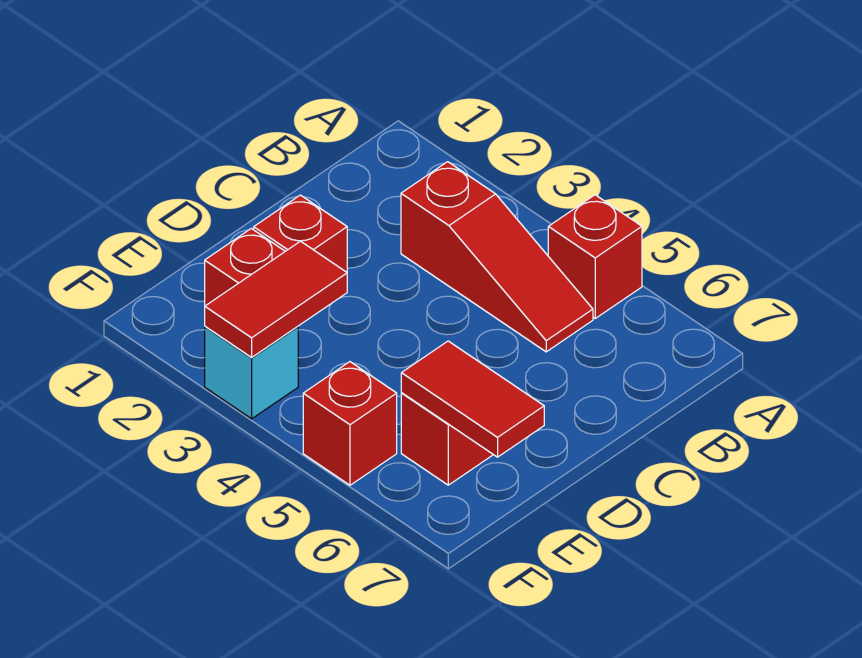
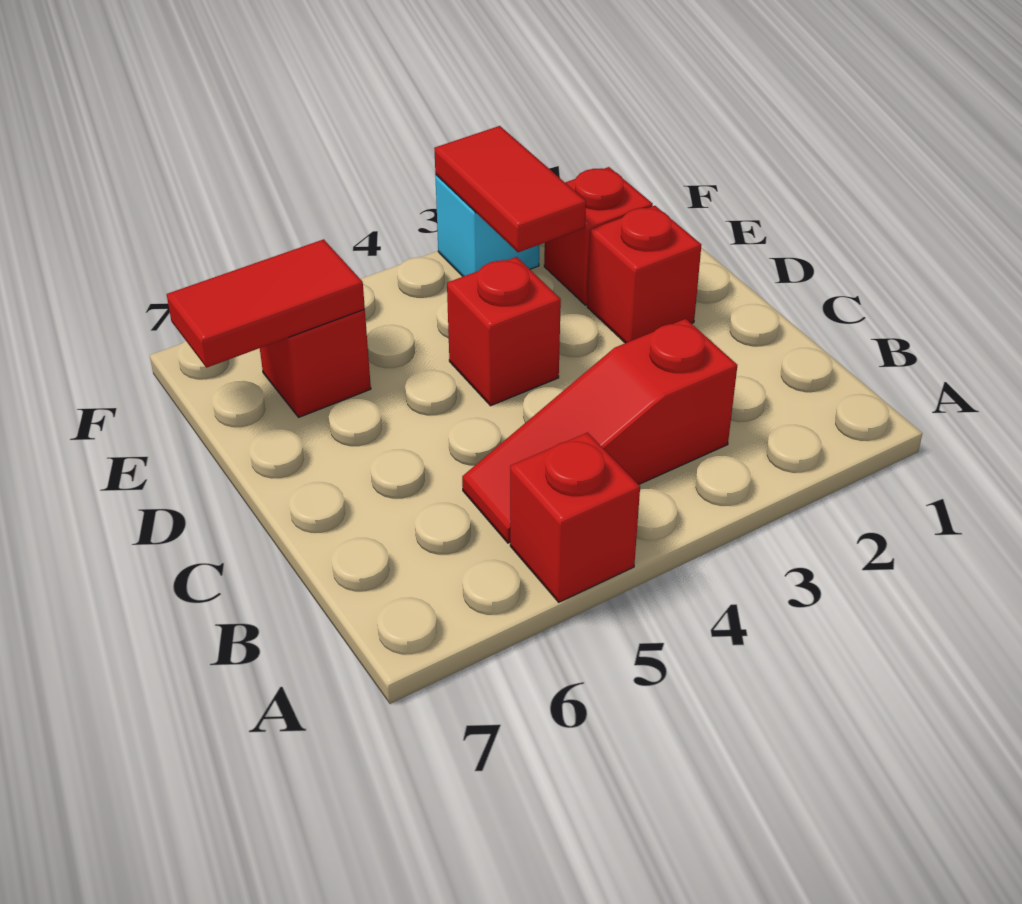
red 1x1 brick [303,362,397,485] -> red 1x1 brick moved to [447,257,561,406]

